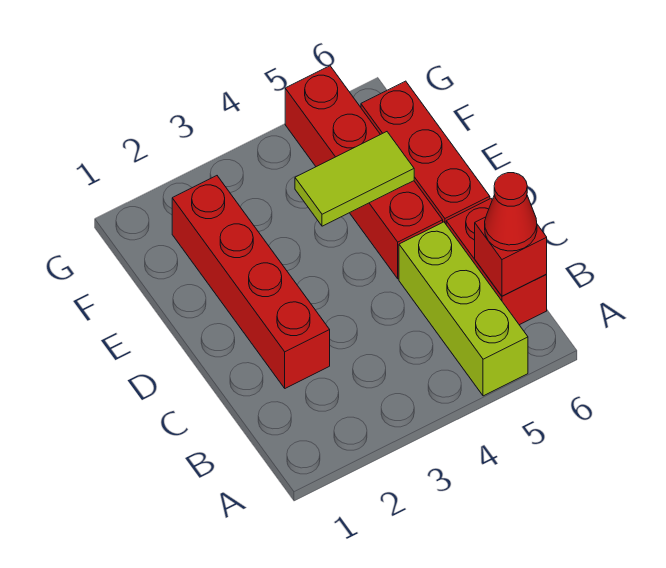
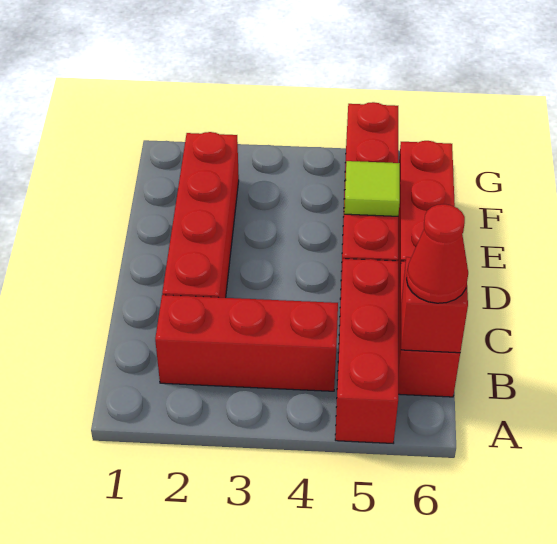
lime 1x3 brick [399,222,528,396] -> red 1x3 brick [335,259,398,443]
none -> red 1x3 brick [155,295,338,391]
lime 1x2 tile [295,132,414,226] -> lime 1x1 tile [344,161,400,216]

